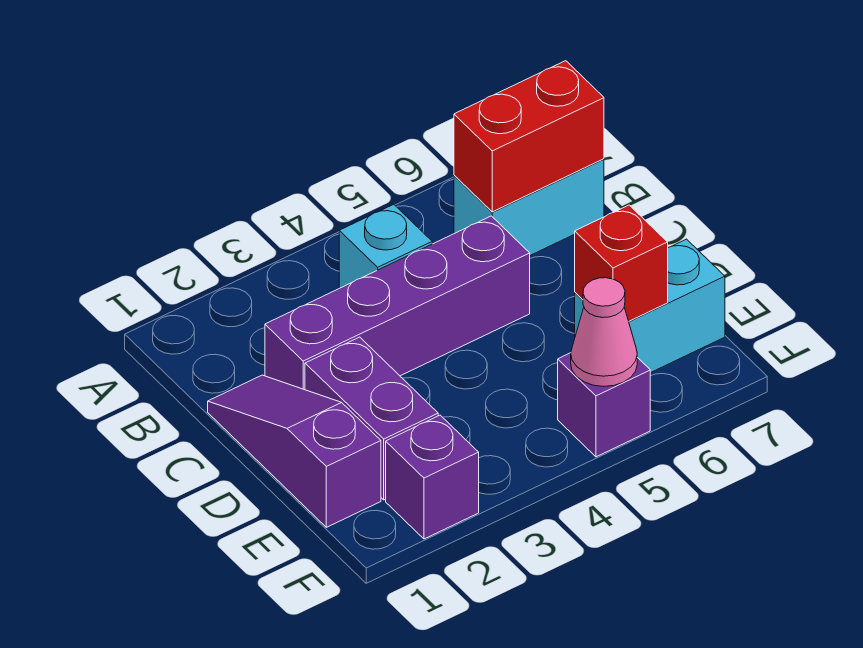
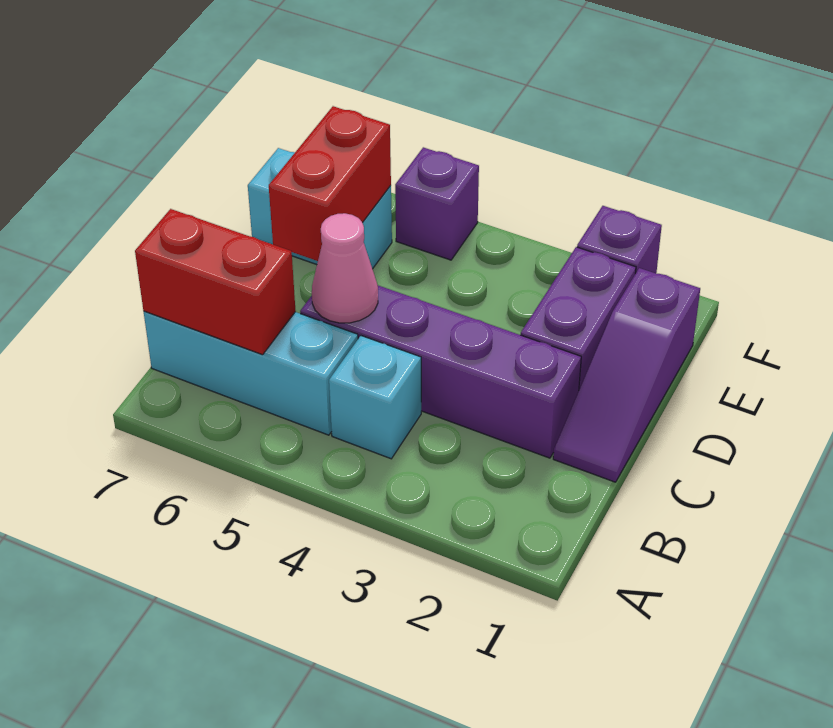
cyan 1x2 brick [454,159,604,255] -> cyan 1x3 brick [144,311,358,435]
red 1x1 brick [575,205,668,321] -> red 1x2 brick [269,106,391,261]
pink 1x1 cone [571,278,637,387] -> pink 1x1 cone moved to [312,213,378,323]

